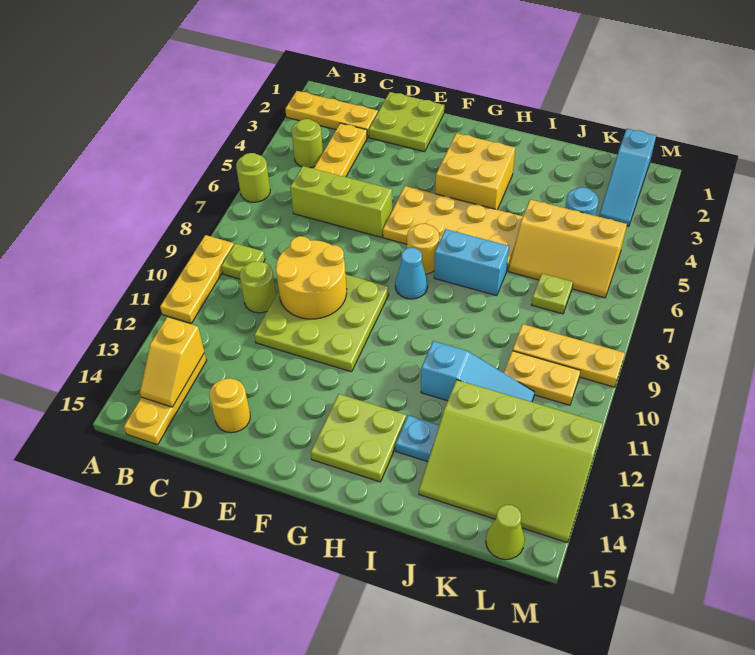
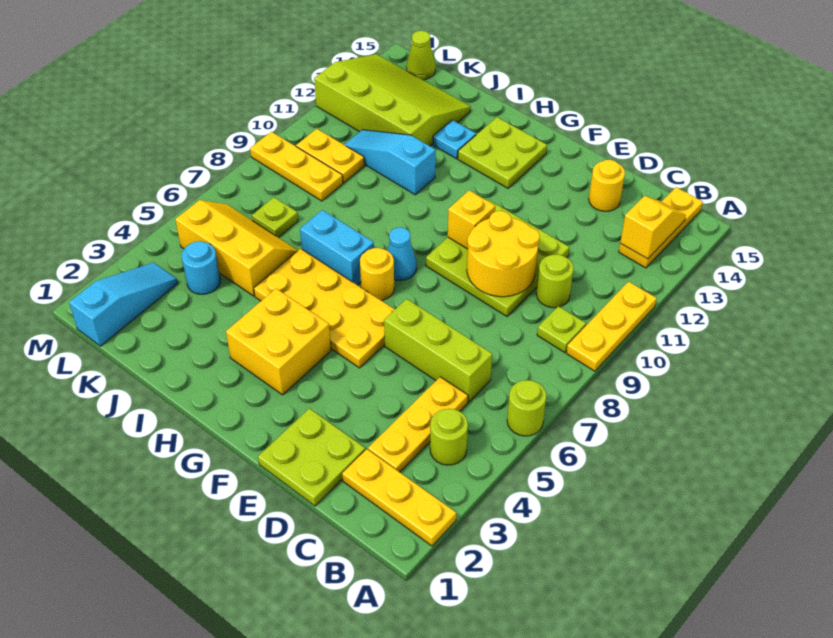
none -> yellow 1x1 brick [448,190,495,249]

